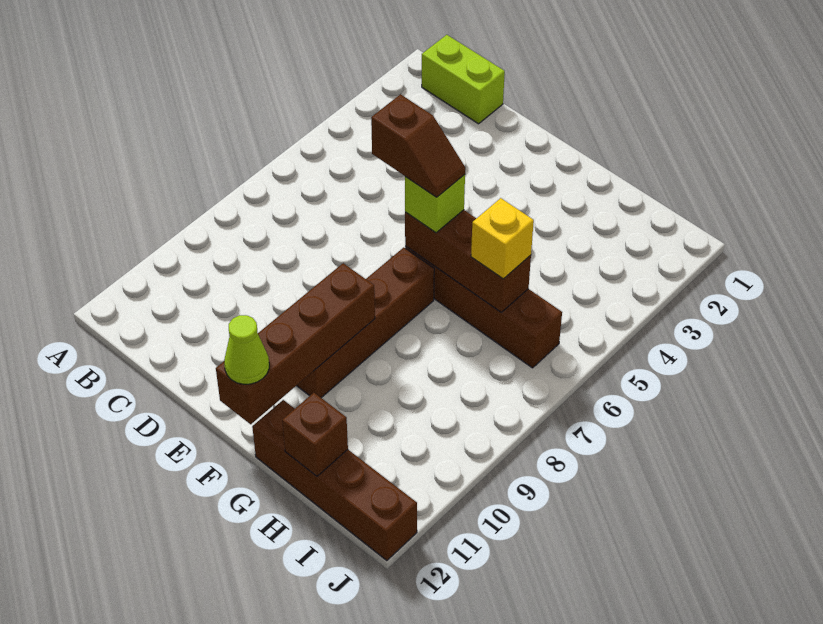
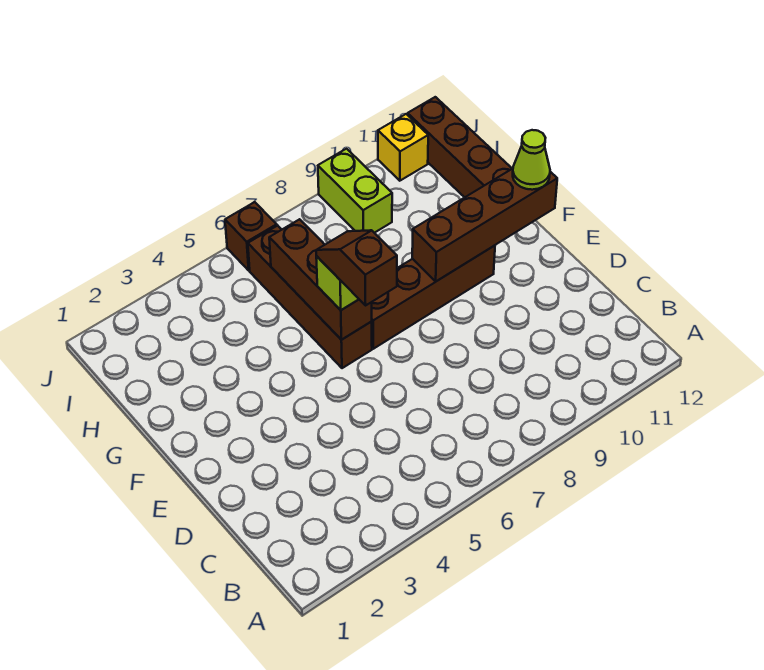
lime 1x2 brick [422,35,505,124] -> lime 1x2 brick moved to [318,149,392,233]
yellow 1x1 brick [471,198,534,279] -> yellow 1x1 brick moved to [378,114,428,181]
brown 1x1 brick [282,393,348,476] -> brown 1x1 brick moved to [225,202,277,270]

